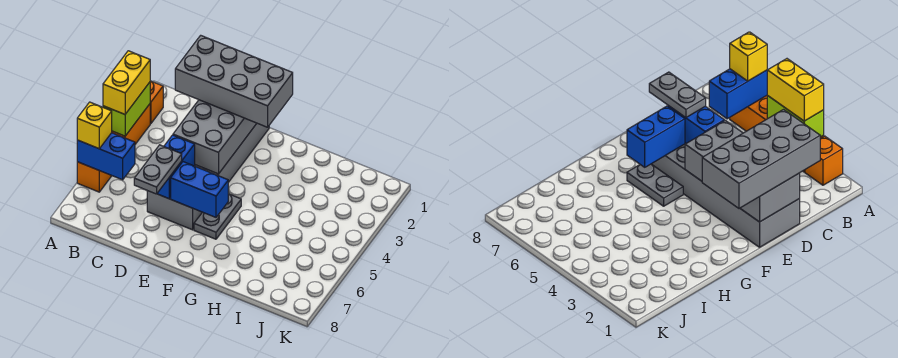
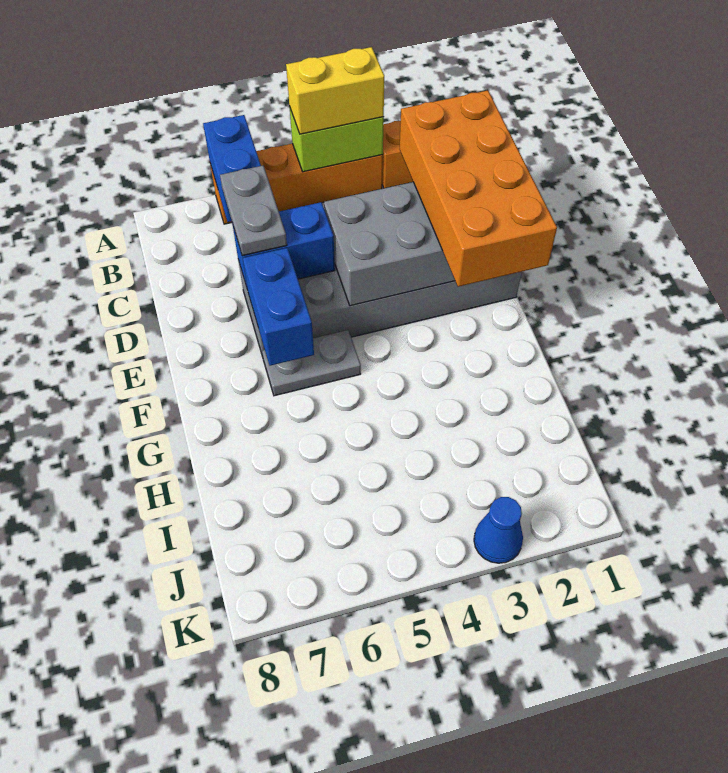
yellow 1x1 brick [77,102,112,149] -> none
grey 2x4 brick [175,35,293,127] -> orange 2x4 brick [400,90,557,287]
grey 1x2 plate [134,145,182,194] -> grey 1x2 plate turned to [220,165,287,256]
none -> blue 1x1 cone [474,497,523,563]

